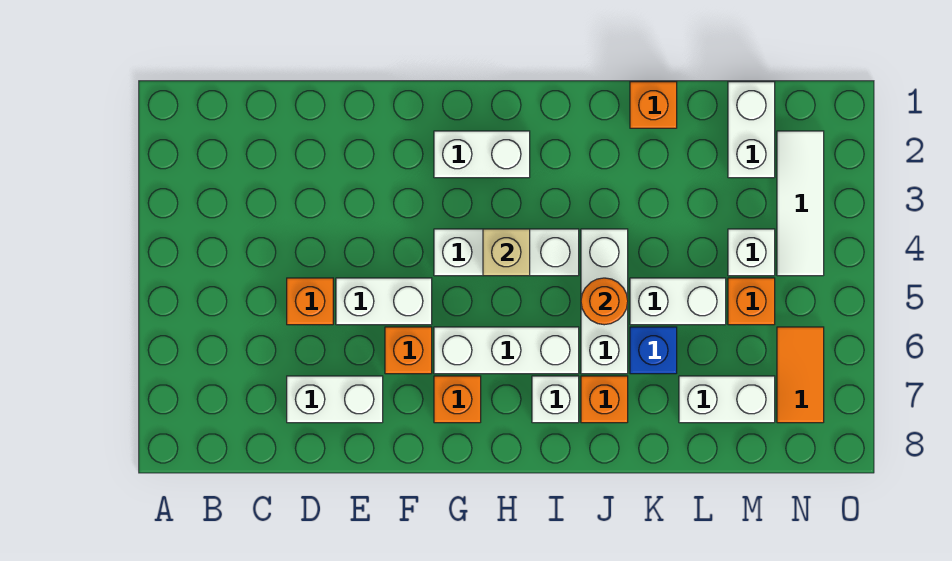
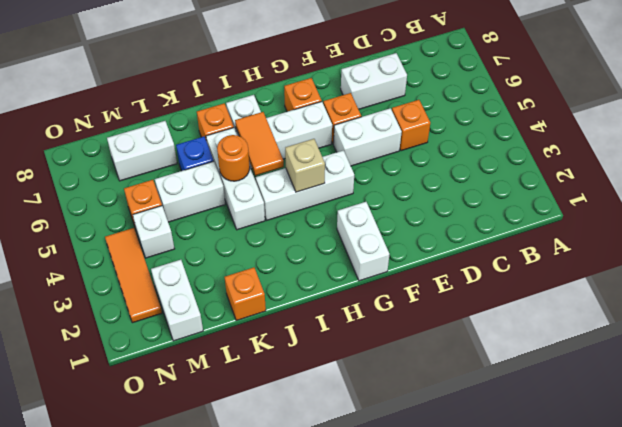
white 1x2 brick [434,131,530,178] -> white 1x2 brick turned to [337,202,389,281]
white 1x3 tile [777,131,824,276] -> orange 1x3 tile [105,228,162,323]
orange 1x2 tile [777,327,824,423] -> orange 1x2 tile moved to [235,112,284,176]

